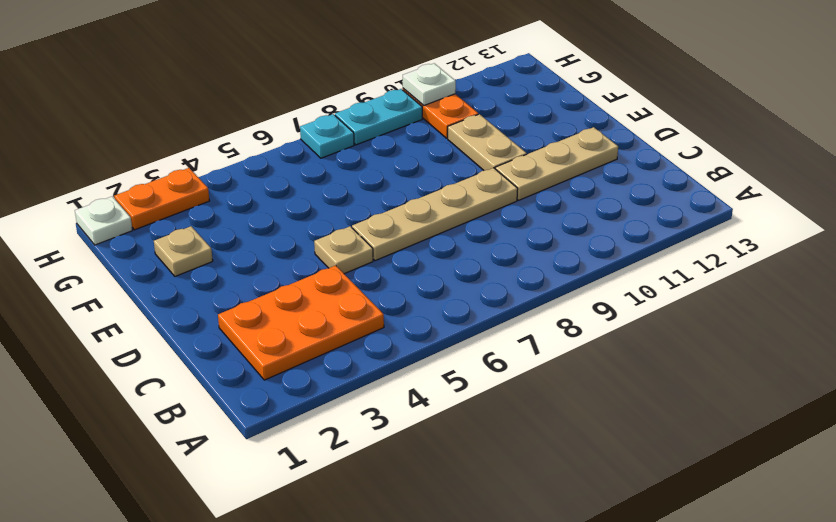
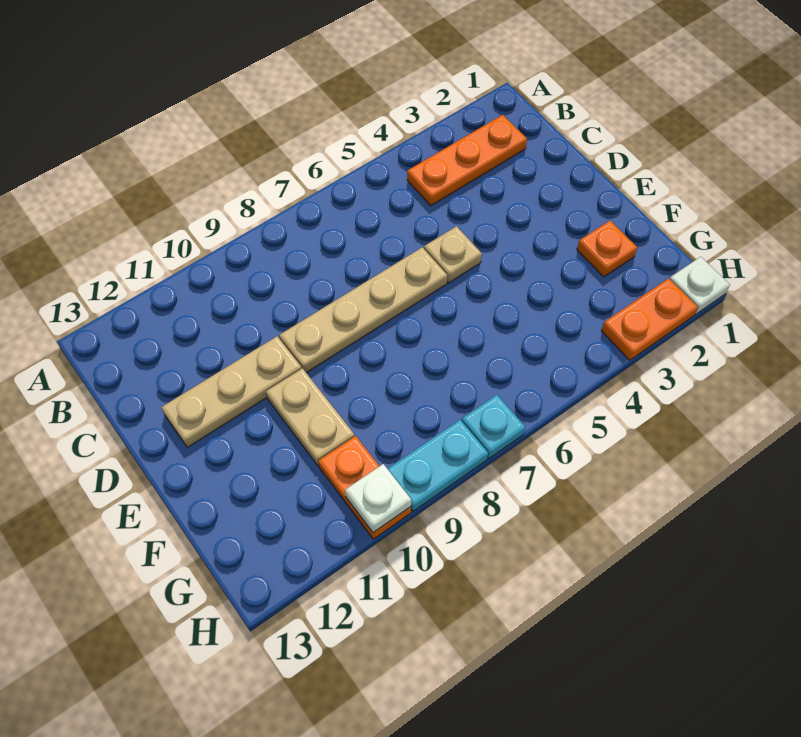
orange 2x3 plate [218,265,384,380] -> orange 1x3 plate [407,115,527,206]
tan 1x1 plate [154,226,213,276] -> orange 1x1 plate [577,221,637,277]

